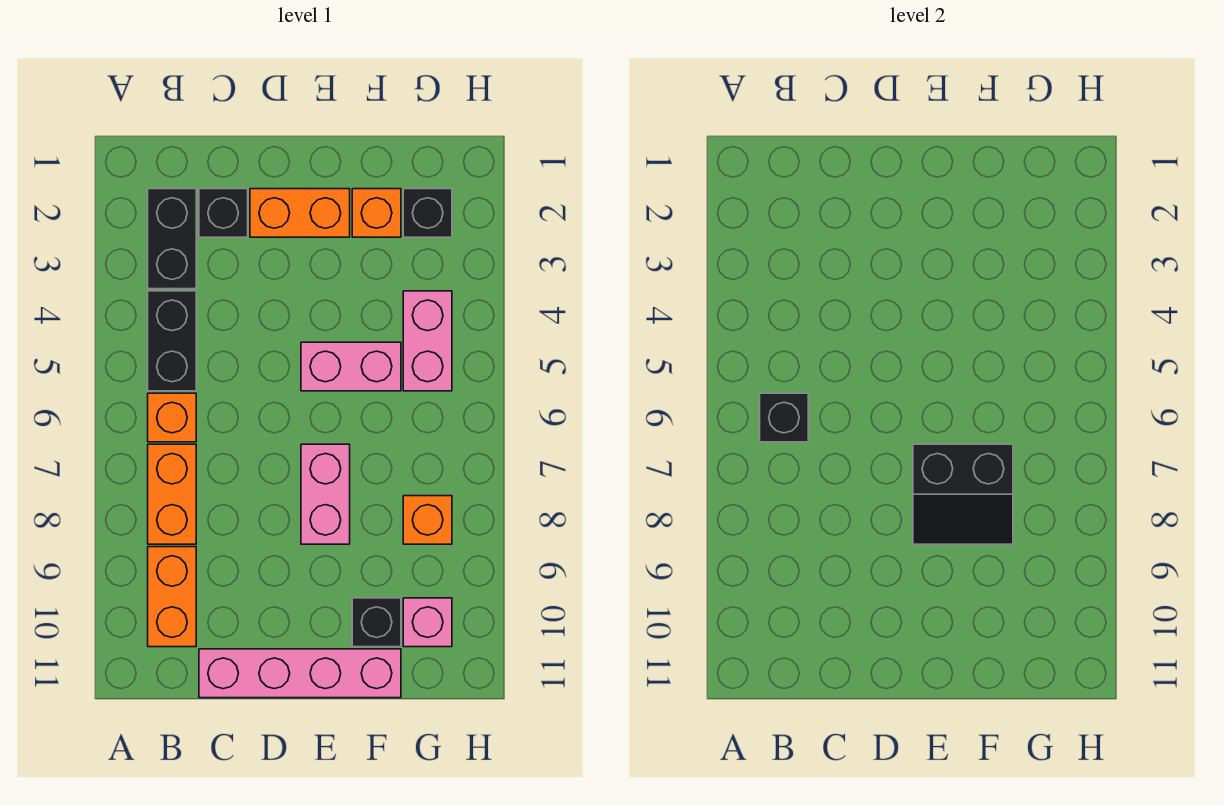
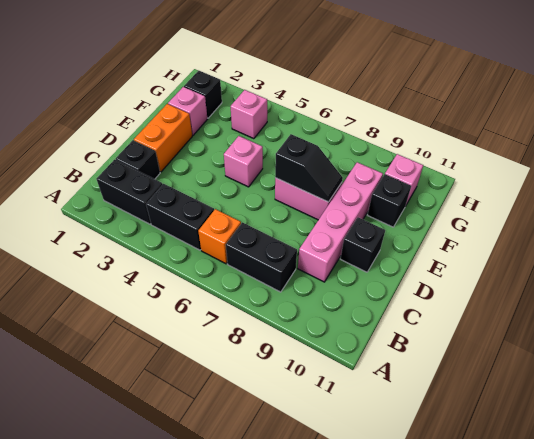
black 1x1 brick [760,393,808,442] -> black 1x1 brick moved to [340,217,385,272]
orange 1x2 brick [148,444,196,544] -> black 1x2 brick [226,222,297,292]
orange 1x2 brick [148,547,196,647] -> none
pink 1x4 brick [199,649,401,698] -> pink 1x4 brick moved to [298,162,383,282]
pink 1x2 brick [301,342,401,391] -> pink 1x1 brick [224,136,263,187]
black 2x2 slope [913,444,1013,544] -> black 1x2 slope [275,134,343,202]
orange 1x1 brick [352,189,401,237] -> pink 1x1 brick [168,87,208,135]
pink 1x2 brick [403,291,452,391] -> pink 1x1 brick [230,90,267,139]
orange 1x1 brick [403,496,452,544] -> none

